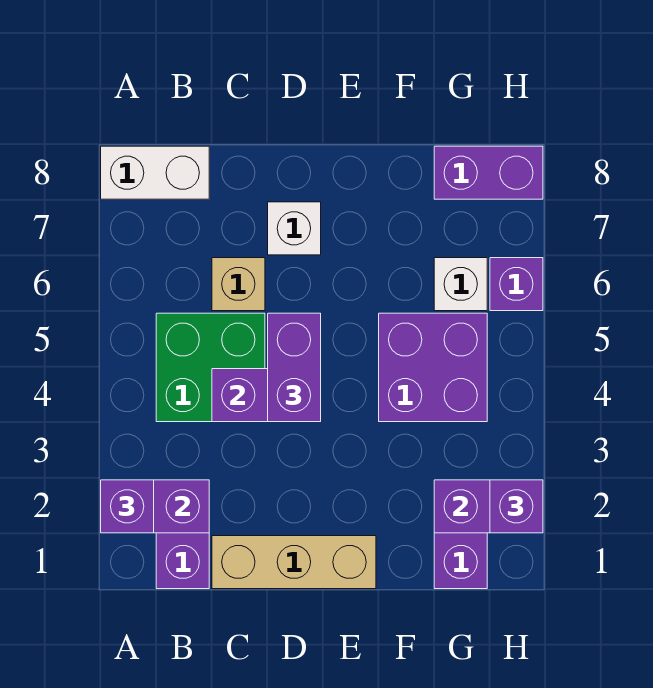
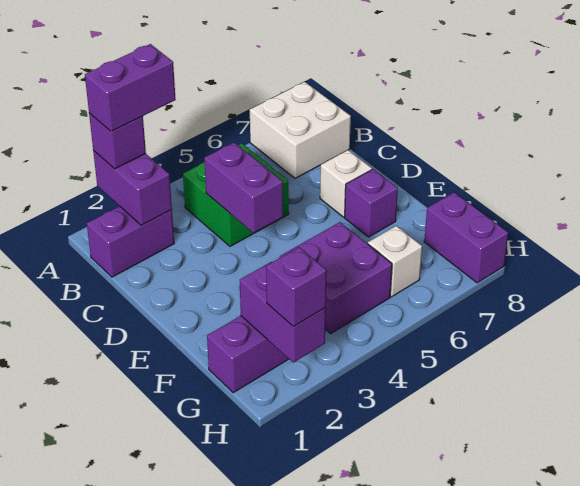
white 1x2 brick [101,146,209,199] -> white 2x2 brick [250,82,351,179]
tan 1x3 brick [212,536,376,589] -> none
tan 1x1 brick [212,258,265,311] -> none
purple 1x2 brick [268,313,321,422] -> purple 1x2 brick moved to [85,44,176,131]
purple 1x1 brick [490,258,543,311] -> purple 1x1 brick moved to [345,169,398,237]

